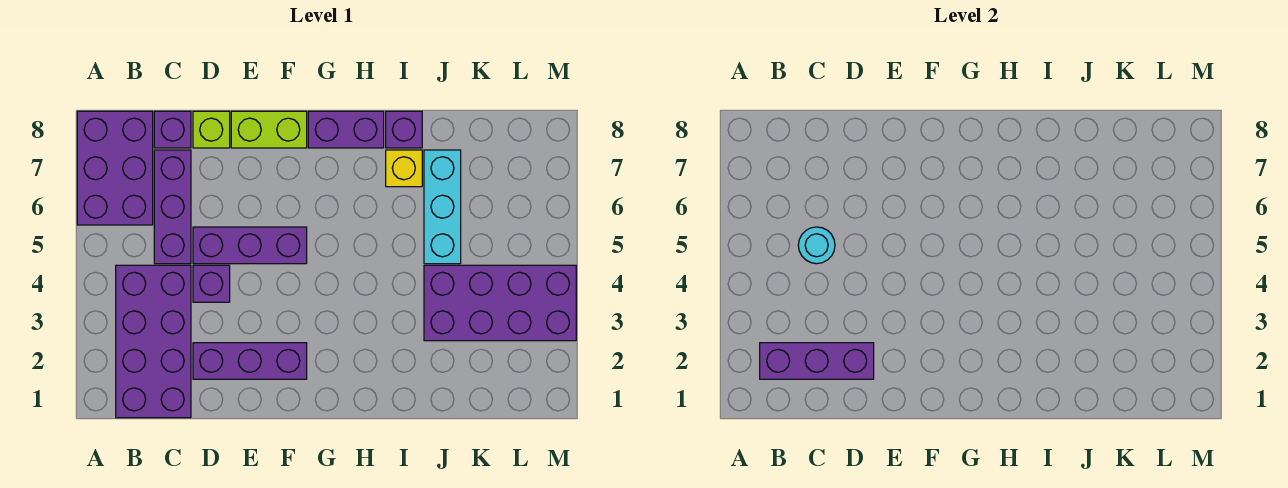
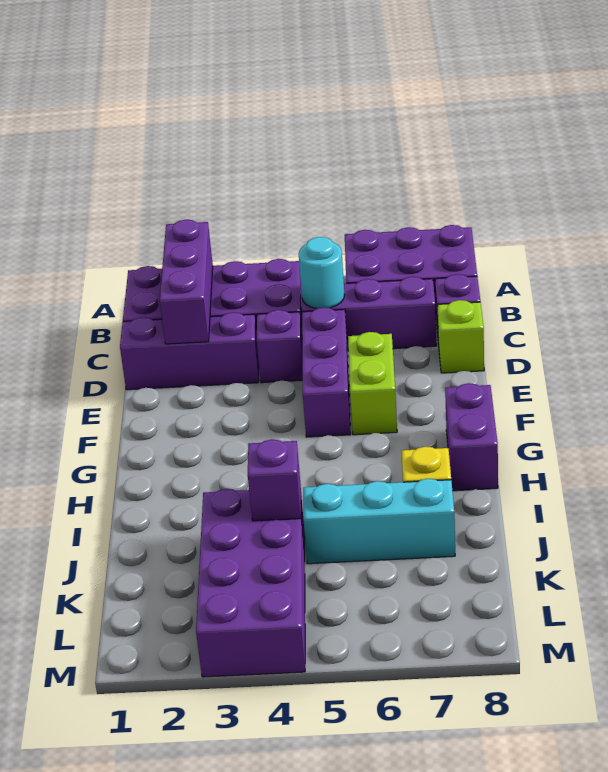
purple 1x3 brick [193,343,307,379] -> purple 1x3 brick turned to [120,312,259,390]
lime 1x2 brick [231,111,307,148] -> lime 1x2 brick moved to [348,332,397,435]
purple 1x1 brick [386,111,422,148] -> purple 1x1 brick moved to [248,439,301,521]

